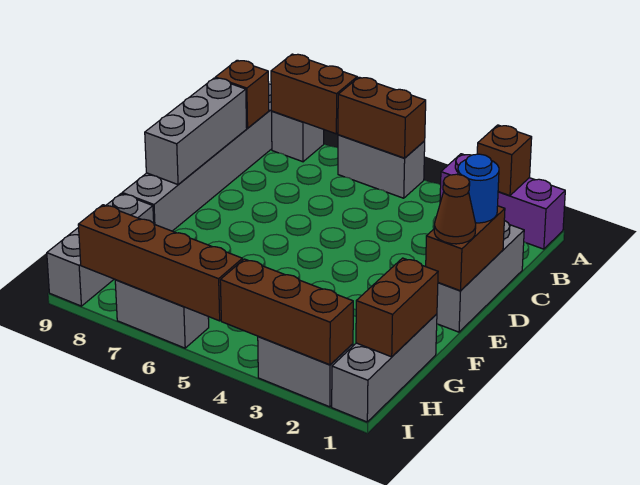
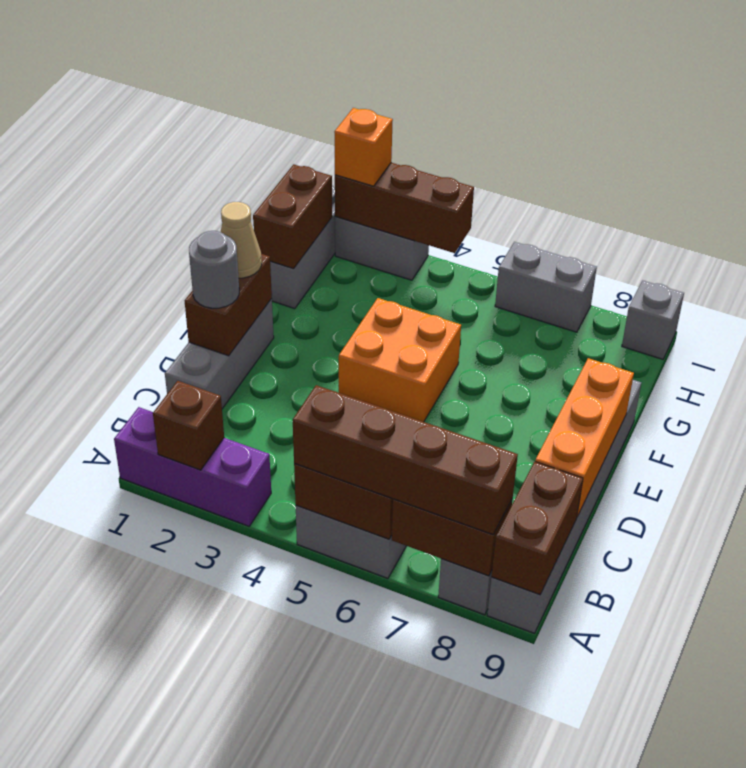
brown 1x1 brick [215,60,269,128] -> brown 1x2 brick [491,462,583,595]
grey 1x3 brick [145,78,247,185] -> orange 1x3 brick [535,358,634,517]
blue 1x1 round brick [458,154,499,223] -> grey 1x1 round brick [189,231,239,308]
brown 1x1 cone [434,174,476,244] -> tan 1x1 cone [221,202,262,278]
none -> orange 2x2 brick [339,298,461,422]
grey 1x3 brick [47,194,154,306] -> grey 1x1 brick [622,280,684,359]
none -> orange 1x1 brick [334,108,393,186]
brown 1x4 brick [78,205,243,321] -> brown 1x4 brick moved to [293,385,518,535]

